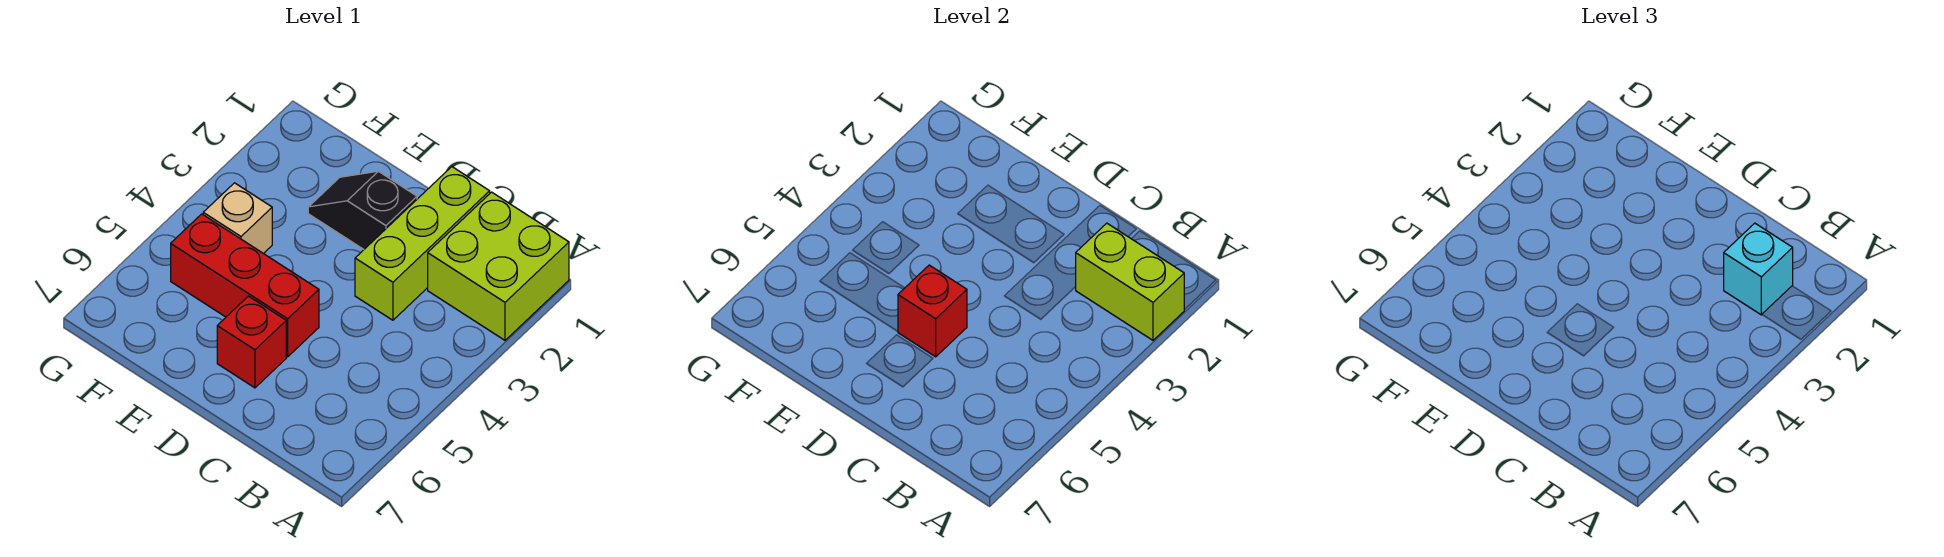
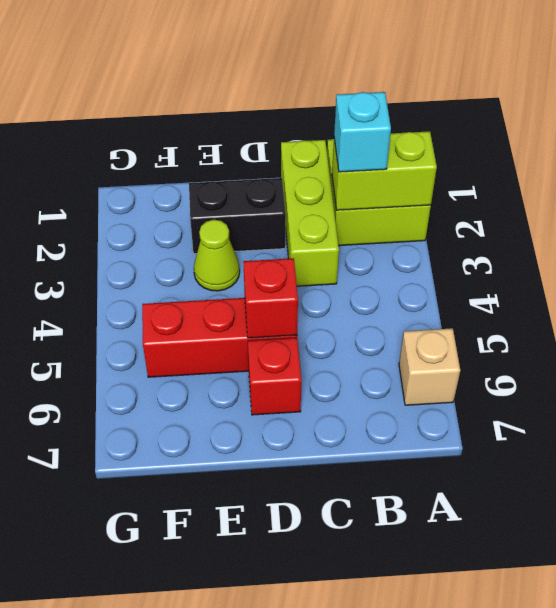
black 1x2 slope [308,171,417,249] -> black 1x2 brick [189,178,286,254]
none -> lime 1x1 cone [194,220,240,291]
tan 1x1 brick [203,183,272,254] -> tan 1x1 brick moved to [399,328,460,405]

